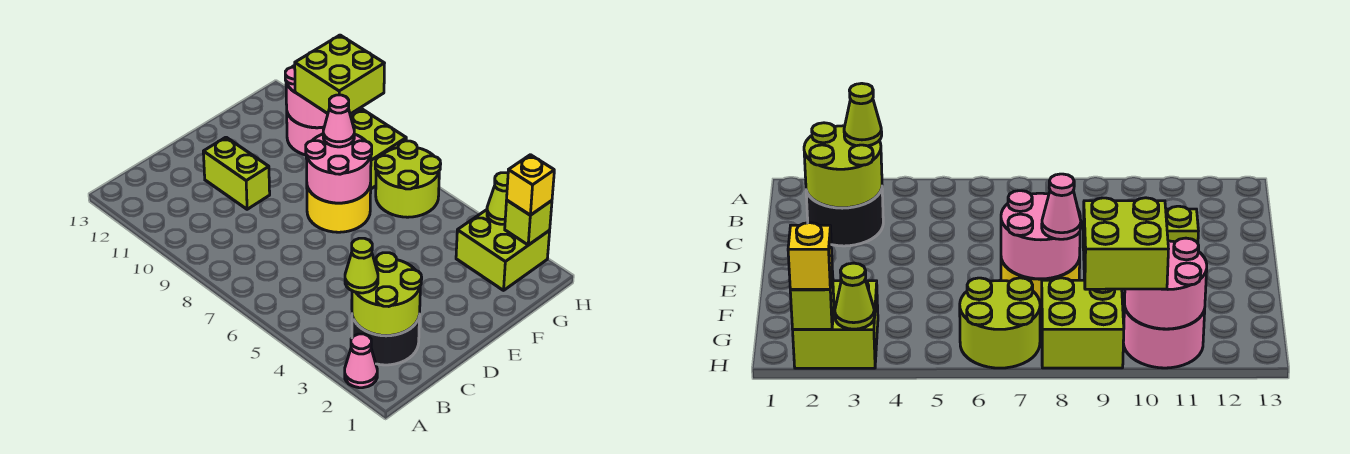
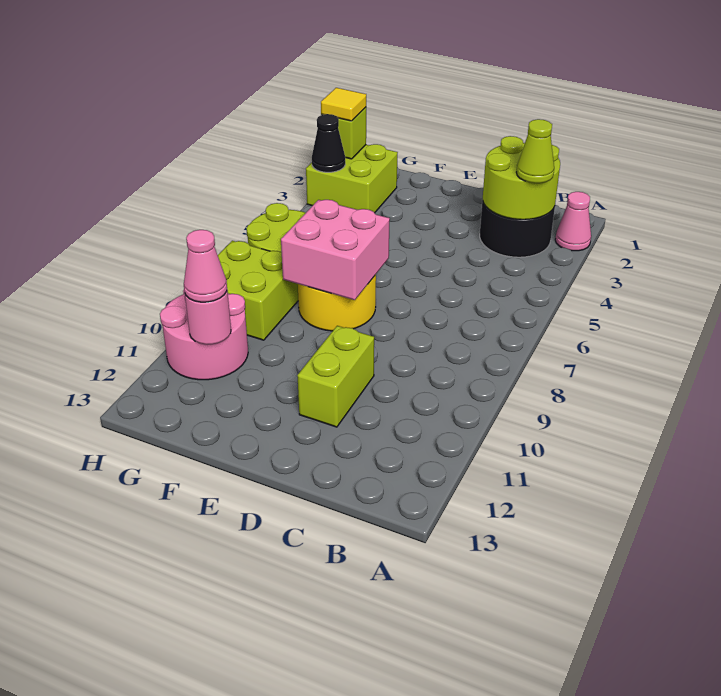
pink 2x2 round brick [306,134,372,203] -> pink 2x2 brick [281,200,390,300]
pink 1x1 cone [323,95,354,147] -> pink 1x1 cone moved to [184,230,227,302]
lime 2x2 brick [295,35,384,114] -> none
pink 2x2 round brick [285,65,328,128] -> pink 1x1 round brick [185,291,231,345]
yellow 1x1 brick [507,155,554,215] -> yellow 1x1 tile [321,88,366,121]
lime 1x1 cone [487,173,508,224] -> black 1x1 cone [312,114,345,172]

